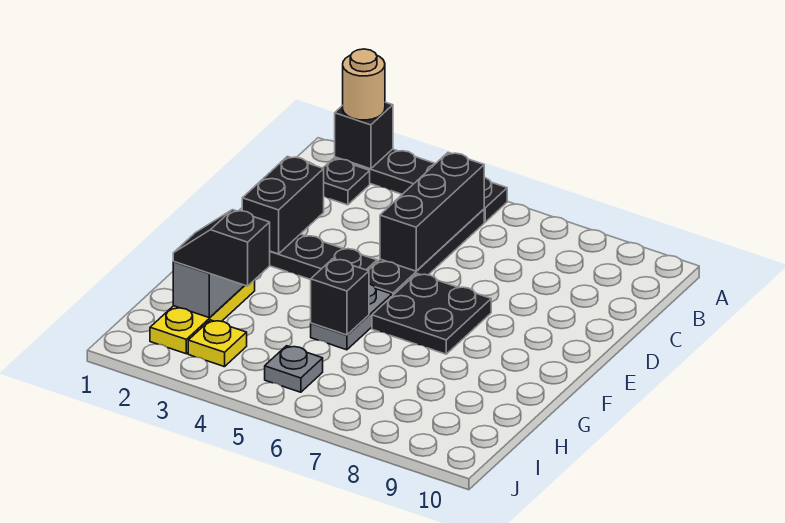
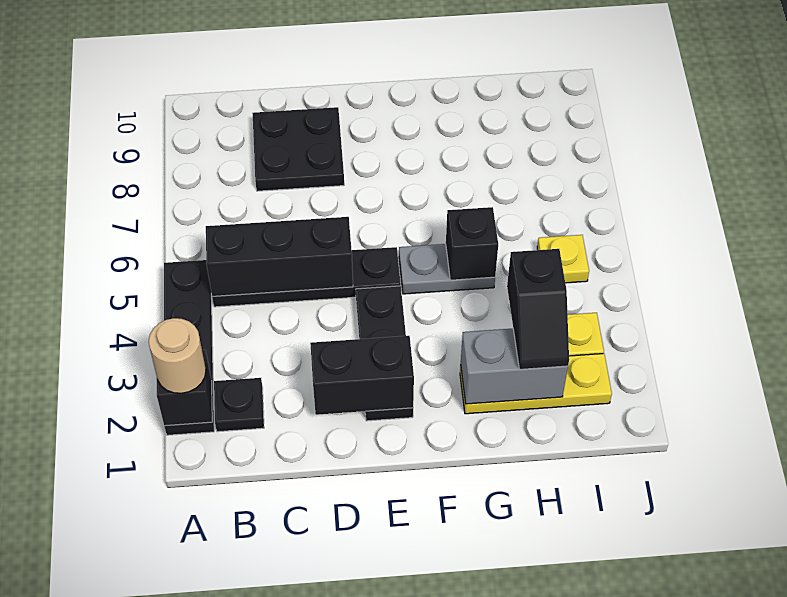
black 2x2 plate [372,274,491,354] -> black 2x2 plate moved to [252,107,344,191]
grey 1x1 plate [265,346,323,392] -> yellow 1x1 plate [537,235,589,283]

